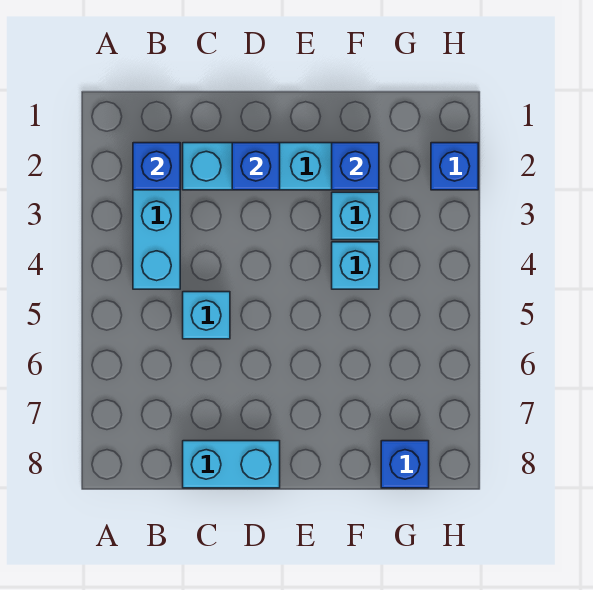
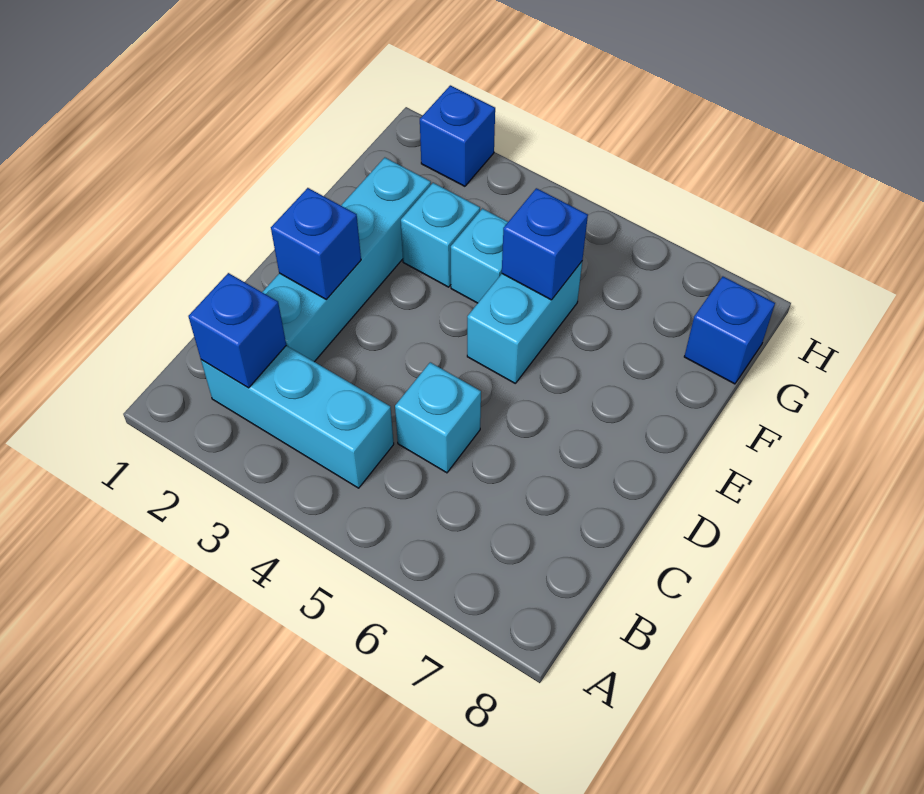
cyan 1x2 brick [183,441,280,488] -> cyan 1x2 brick moved to [467,262,582,383]
blue 1x1 brick [332,143,379,190] -> blue 1x1 brick moved to [502,188,588,300]

